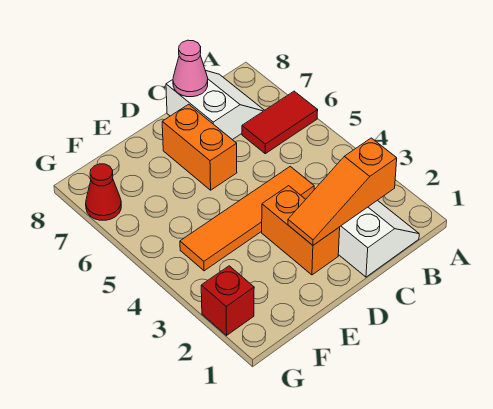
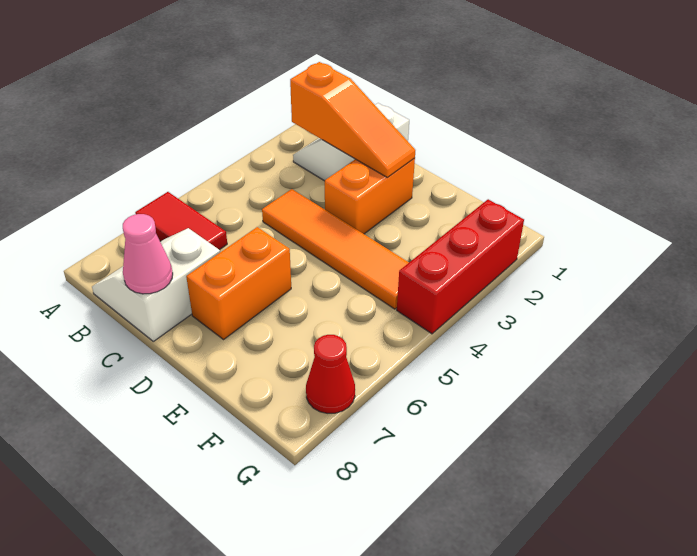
red 1x1 brick [201,266,254,335] -> red 1x3 brick [397,199,524,334]

